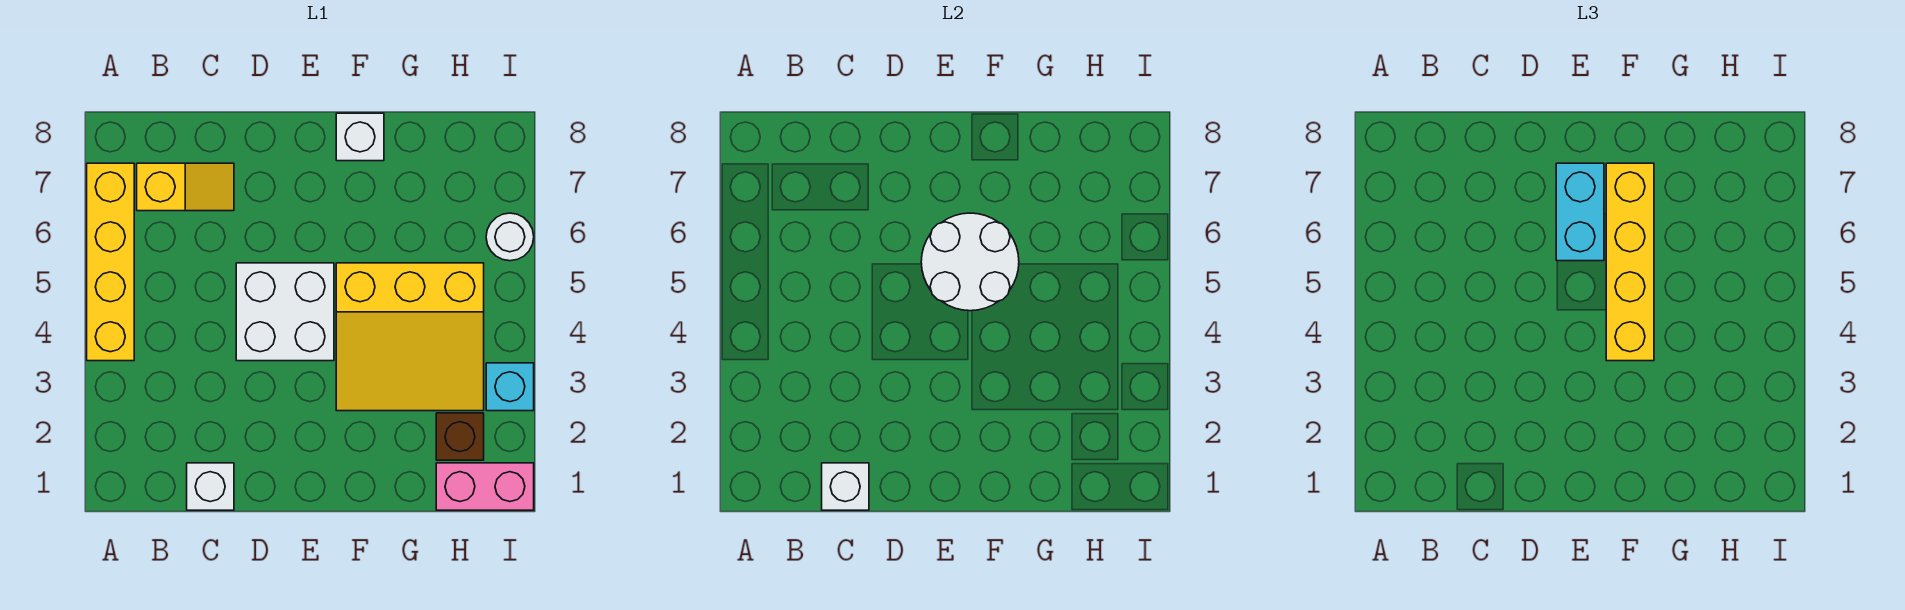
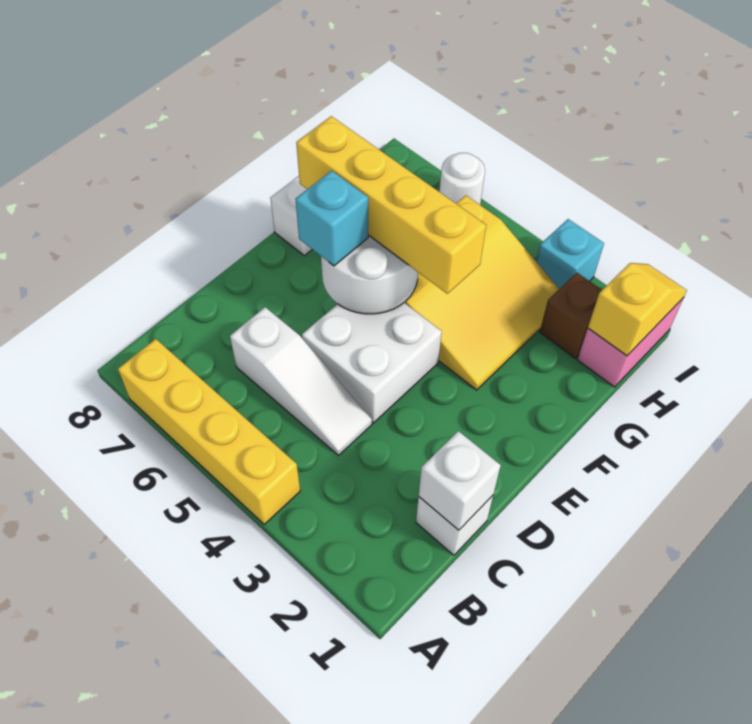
yellow 1x2 slope [137,163,234,211] -> yellow 1x2 slope moved to [588,263,687,356]
none -> white 1x3 slope [230,307,372,455]
cyan 1x2 brick [1556,163,1604,261] -> cyan 1x1 brick [295,171,368,266]

